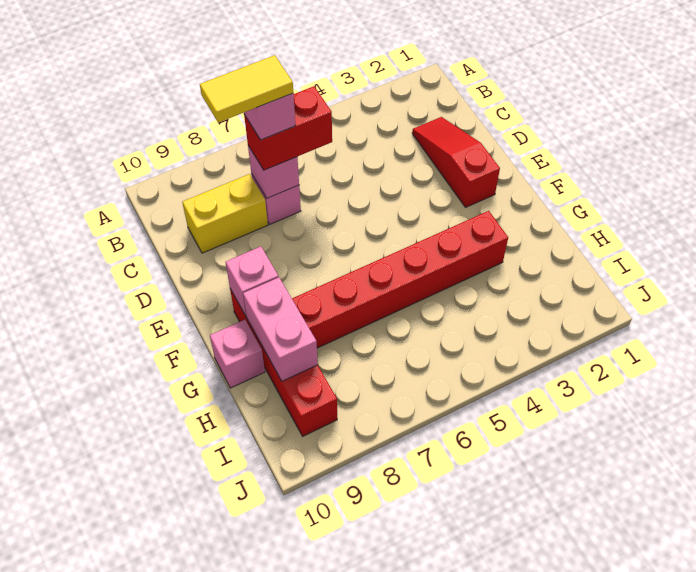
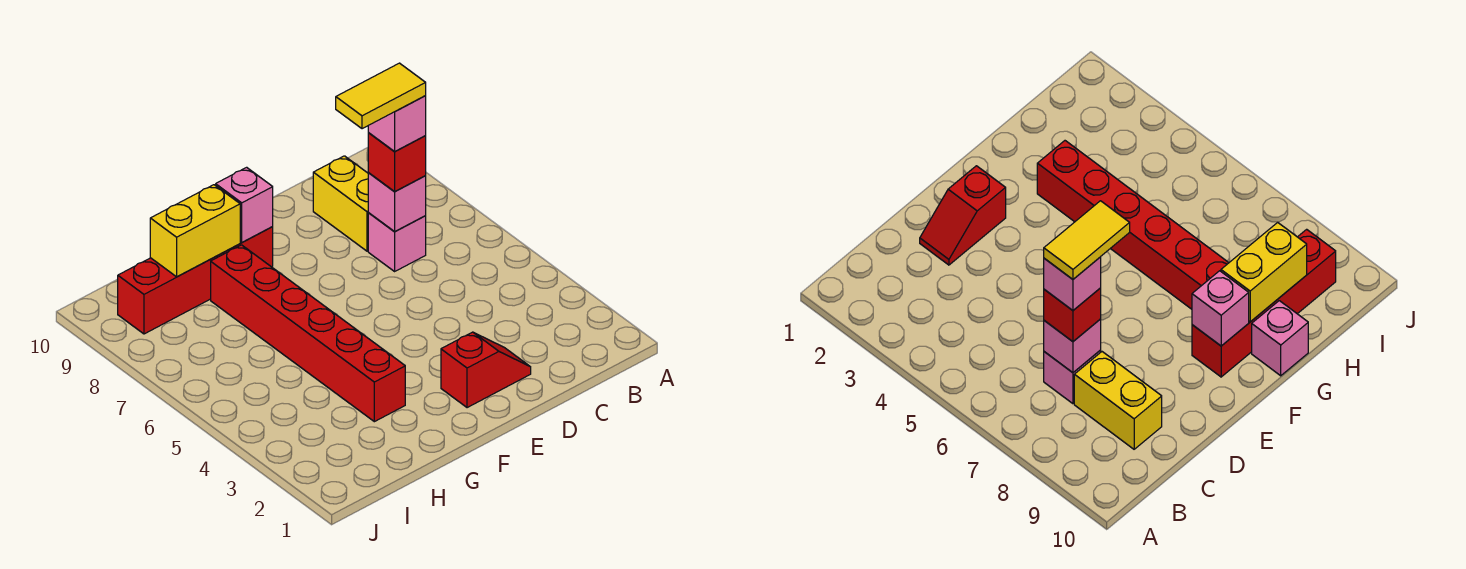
red 1x3 slope [412,117,500,207] -> red 1x2 slope [441,332,531,408]
red 1x2 brick [244,86,332,170] -> red 1x1 brick [368,133,426,192]
yellow 1x2 tile [200,55,293,123] -> yellow 1x2 tile turned to [336,63,426,129]
pink 1x2 brick [243,277,318,381] -> yellow 1x2 brick [150,185,240,277]

